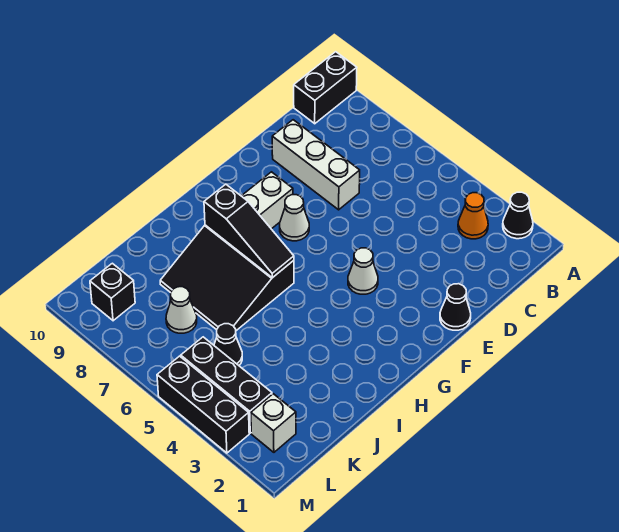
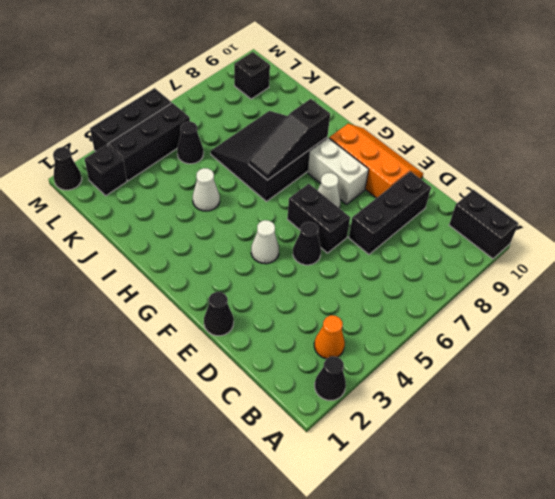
white 1x3 brick [272,120,360,210] -> black 1x3 brick [349,172,431,254]
none -> black 1x1 cone [293,222,321,265]
none -> black 1x2 brick [287,184,350,253]
none -> orange 2x3 slope [329,124,423,198]
white 1x1 cone [166,287,197,333] -> white 1x1 cone moved to [193,168,220,211]
white 1x1 brick [251,394,296,452] -> black 1x1 brick [85,145,127,196]
none -> black 1x1 cone [53,147,82,190]

